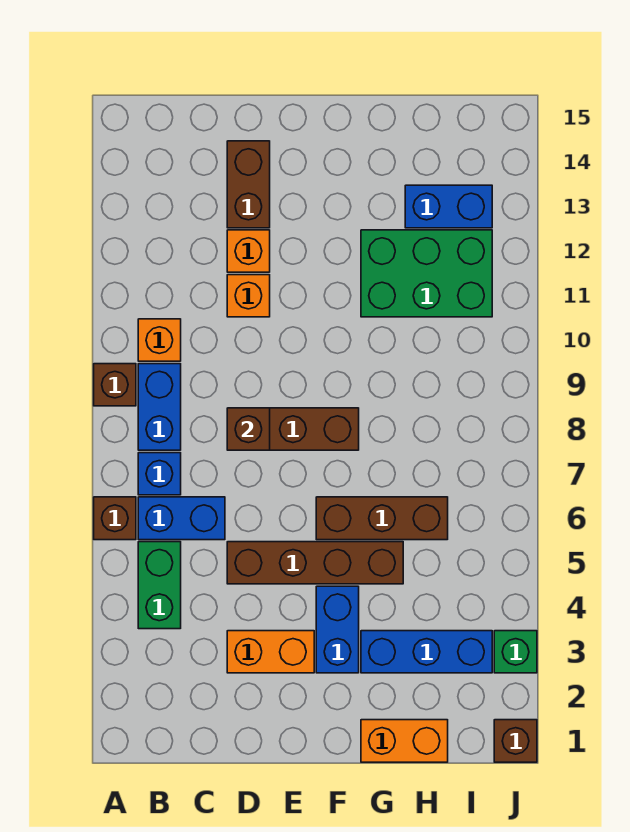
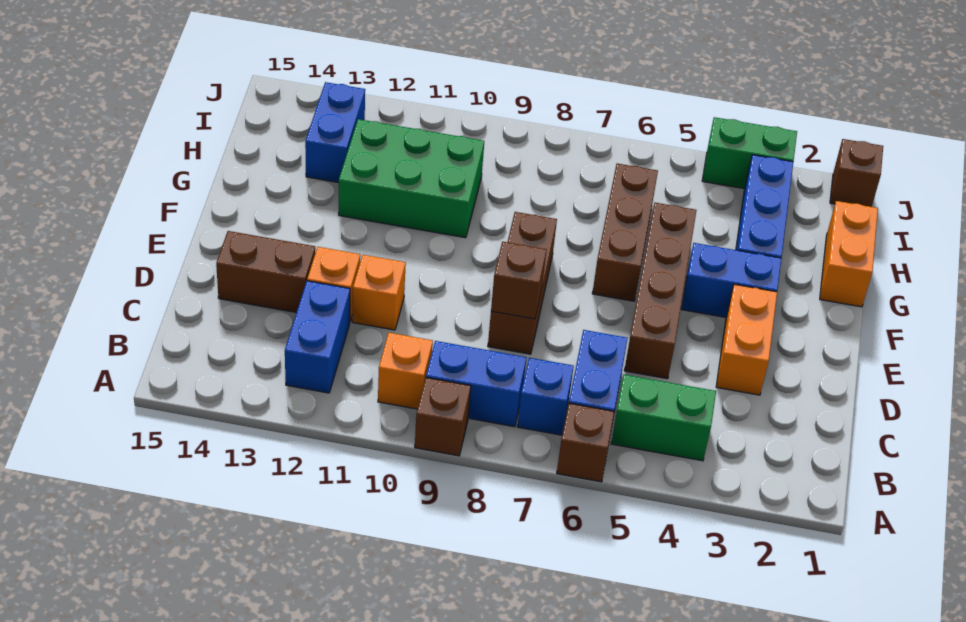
none -> blue 1x2 brick [285,281,350,393]
green 2x3 brick [361,230,492,317] -> green 2x3 brick turned to [339,119,484,238]
green 1x1 brick [494,631,537,673] -> green 1x2 brick [702,117,797,189]

